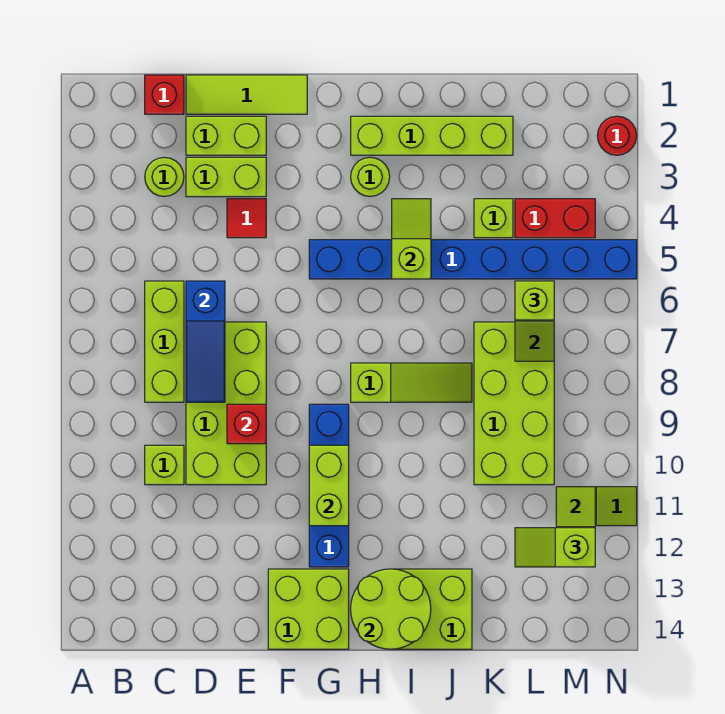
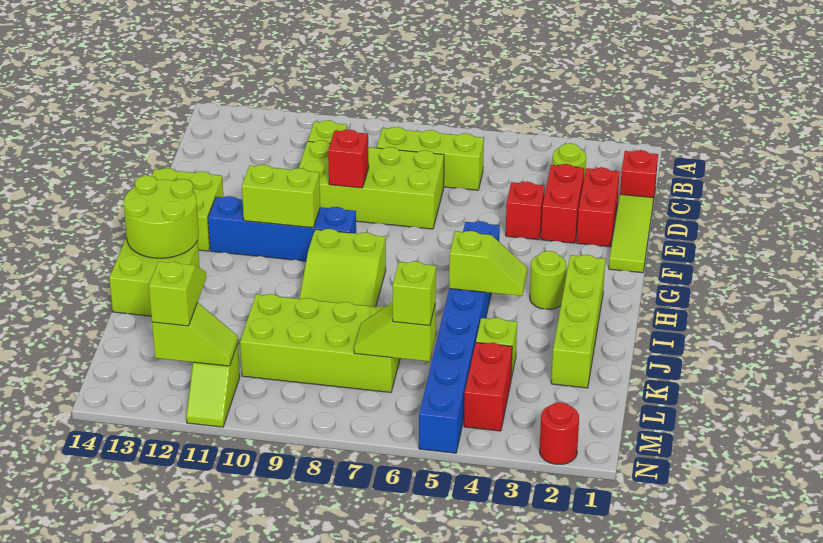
lime 1x2 brick [186,116,266,155] -> red 1x2 brick [577,167,620,247]
lime 1x2 brick [186,157,266,197] -> red 1x2 brick [541,164,584,243]
blue 1x3 slope [186,281,225,402] -> none
red 1x1 tile [227,199,266,238] -> red 1x1 brick [506,182,545,240]
lime 1x3 slope [351,363,472,402] -> lime 2x3 slope [299,229,386,307]

